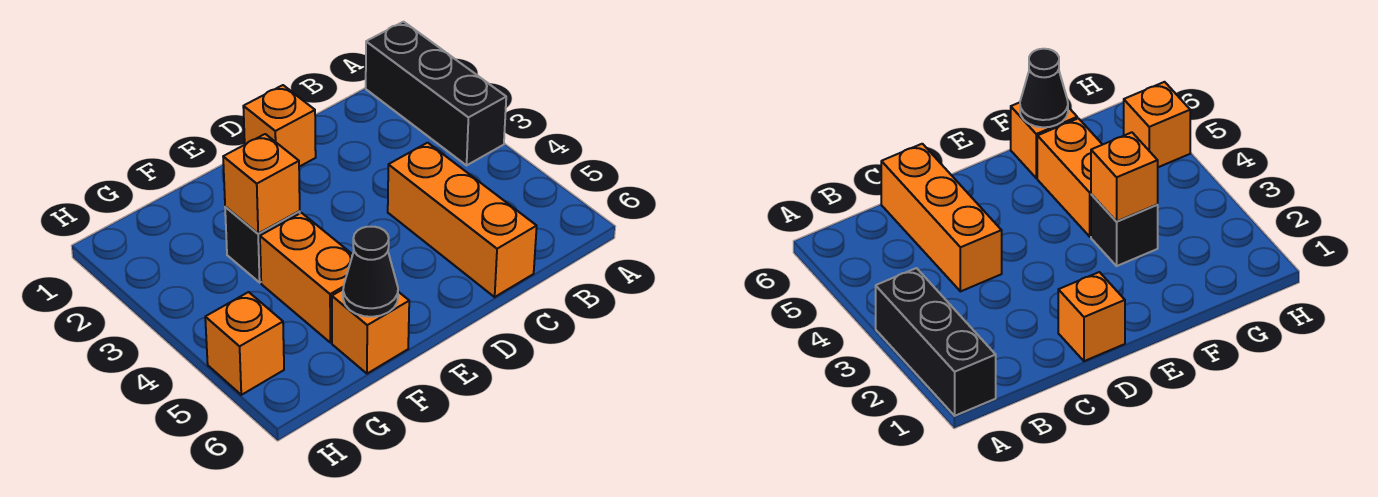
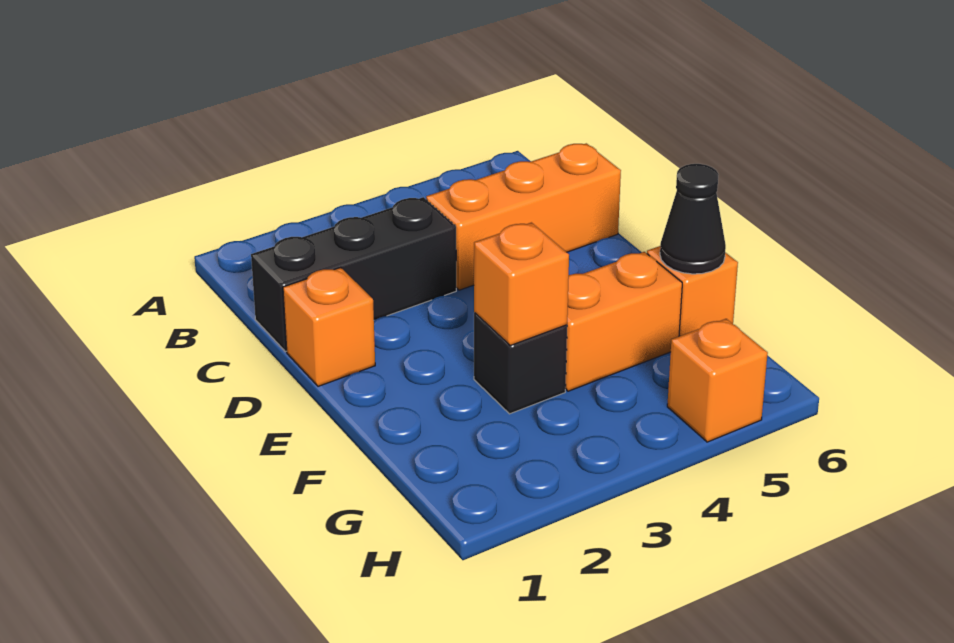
black 1x3 brick [366,22,506,165] -> black 1x3 brick moved to [251,197,456,352]

